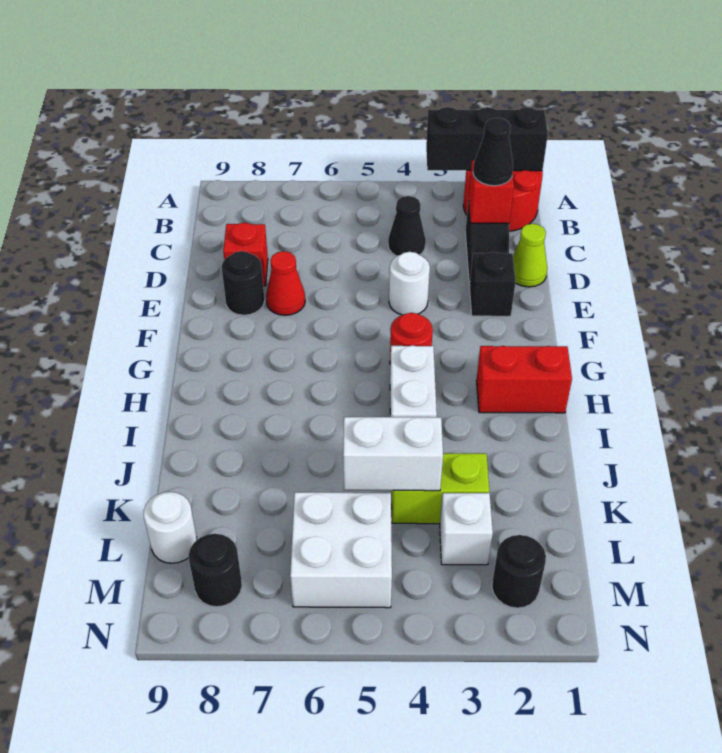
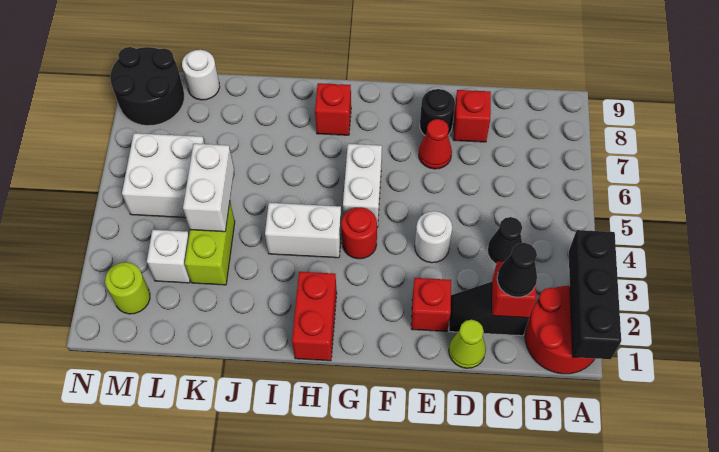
black 1x1 brick [470,252,516,316] -> red 1x1 brick [411,278,451,331]
none -> white 1x2 brick [343,144,382,227]
none -> red 1x1 brick [315,83,351,135]
black 1x1 round brick [492,535,546,608] -> lime 1x1 round brick [105,262,150,314]
black 1x1 round brick [189,534,242,607] -> black 2x2 round brick [110,47,184,126]

